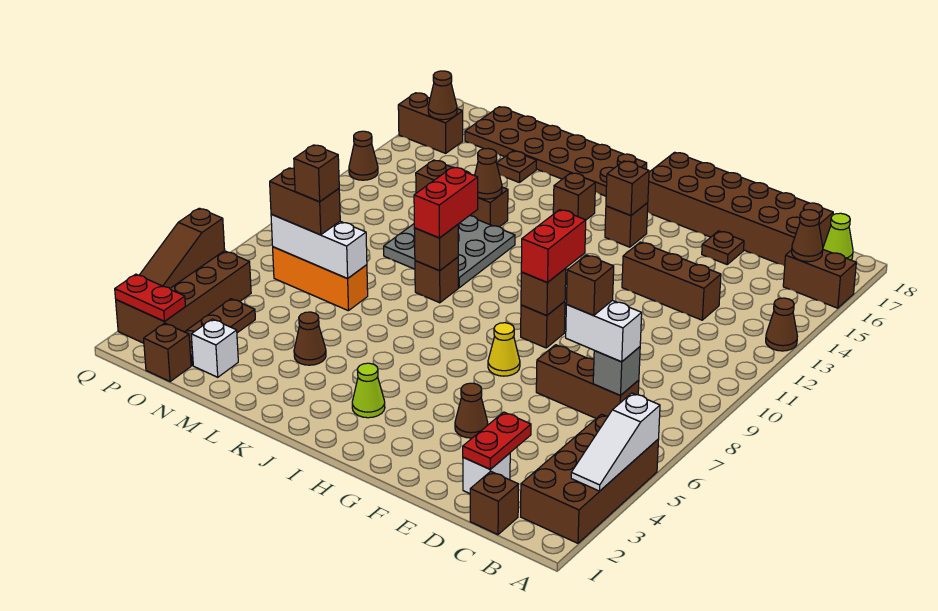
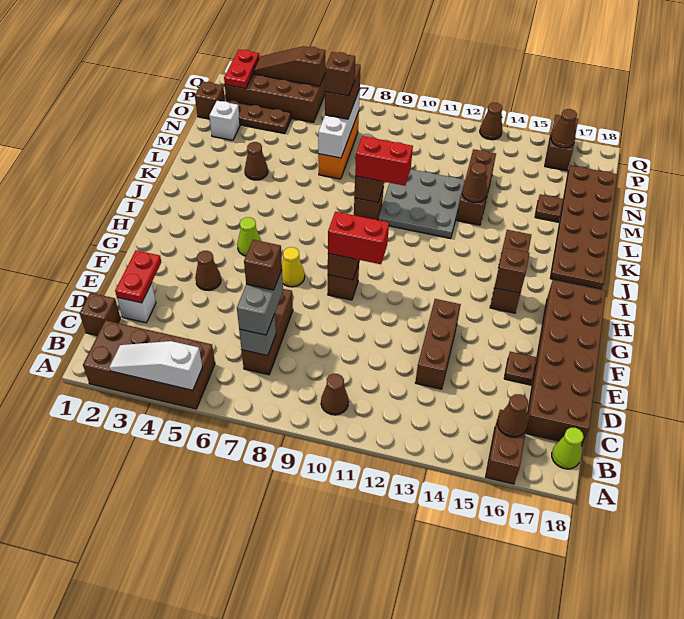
brown 1x1 cone [766,298,797,351] -> brown 1x1 cone moved to [321,374,349,415]
white 1x2 brick [566,300,642,362] -> grey 1x2 brick [237,270,283,335]
red 1x2 plate [463,412,531,469] -> red 1x2 plate turned to [115,250,161,303]
lime 1x1 cone [352,363,385,418] -> lime 1x1 cone moved to [237,217,261,256]

